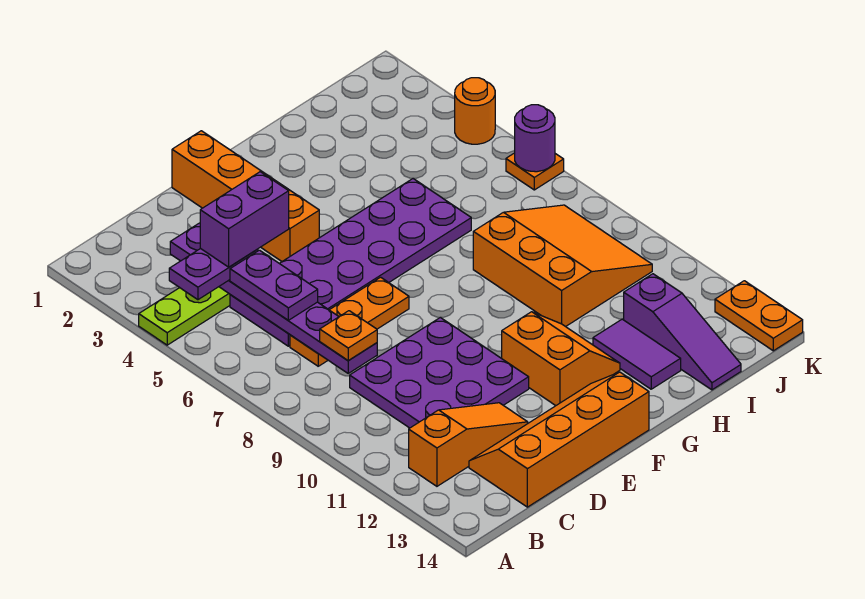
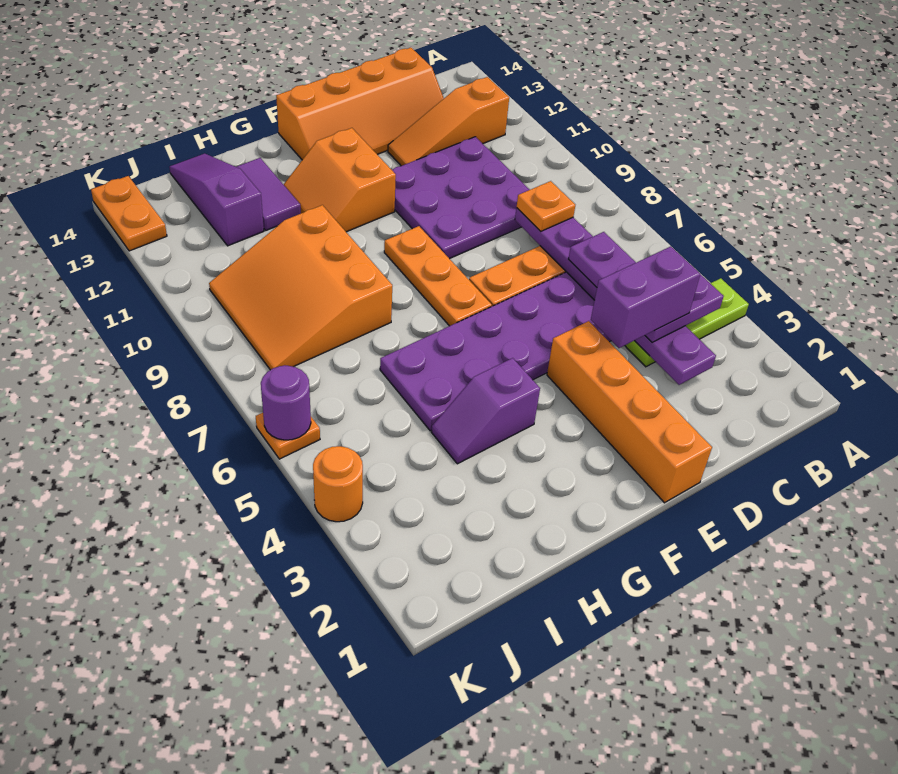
none -> orange 1x3 plate [384,226,492,326]
none -> purple 1x2 slope [431,358,540,464]

